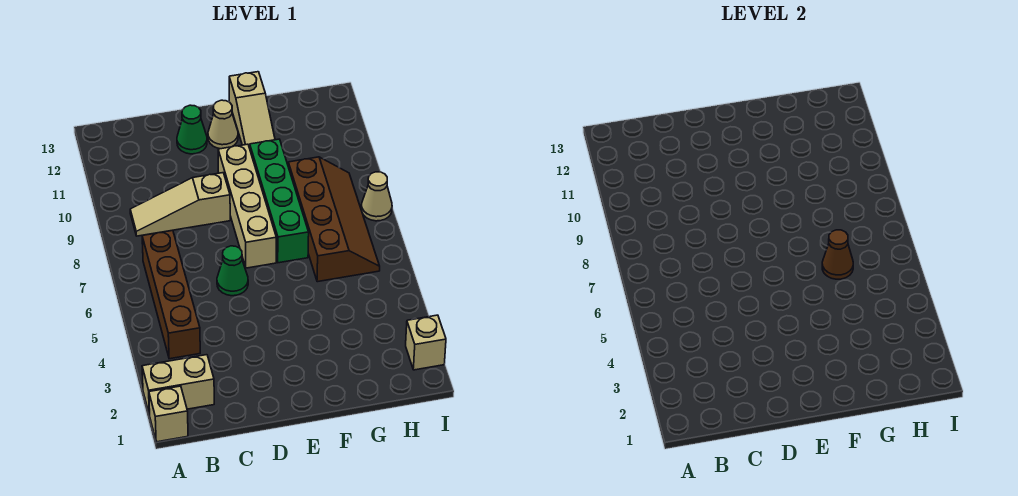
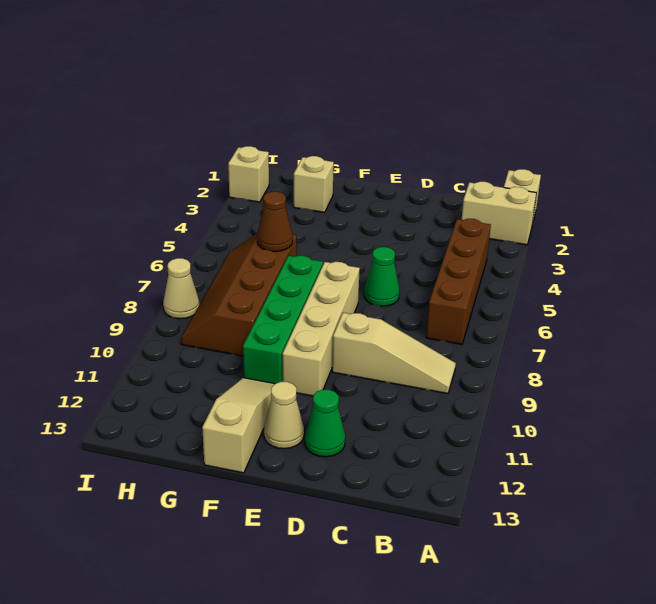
none -> tan 1x1 brick [294,156,334,212]

